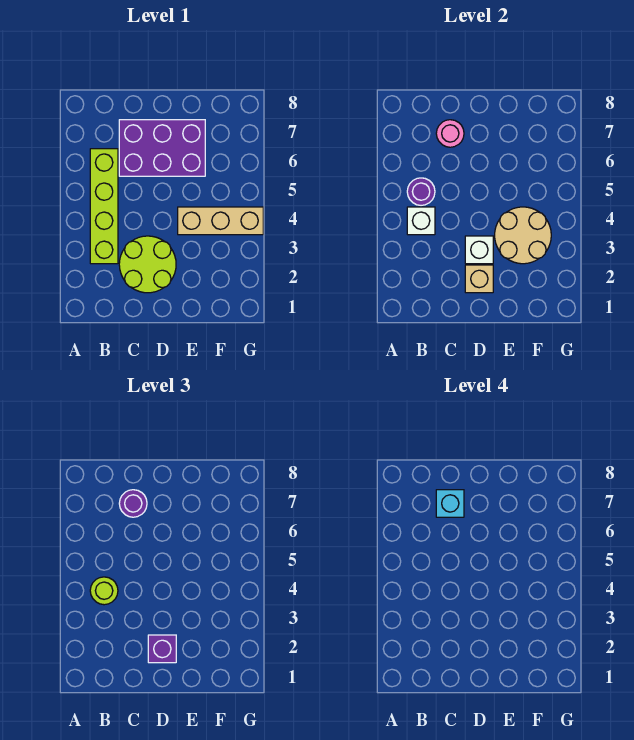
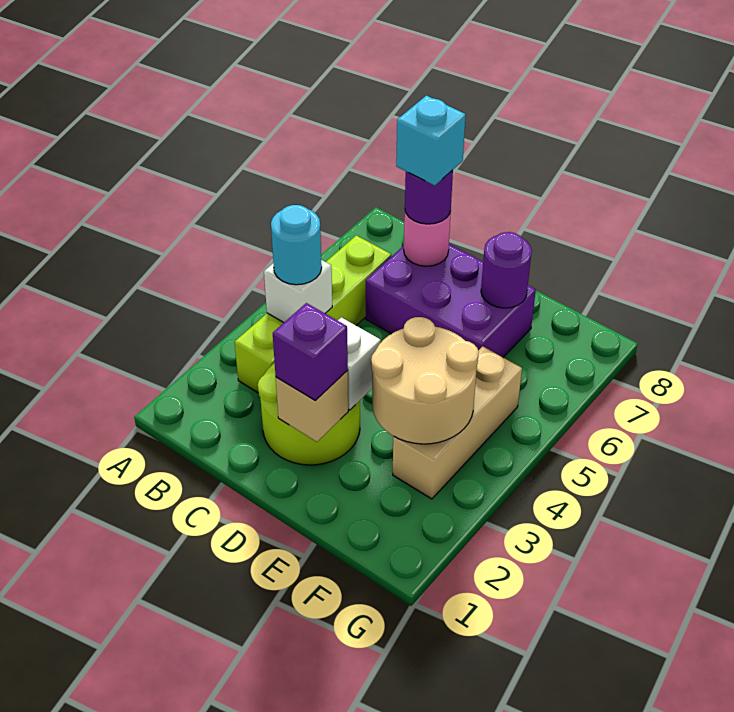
lime 1x1 round brick [90,577,118,605] -> cyan 1x1 round brick [271,205,322,285]
purple 1x1 round brick [407,178,435,205] -> purple 1x1 round brick moved to [481,232,532,308]
tan 1x3 brick [178,207,263,235] -> tan 1x3 brick turned to [393,346,522,499]

